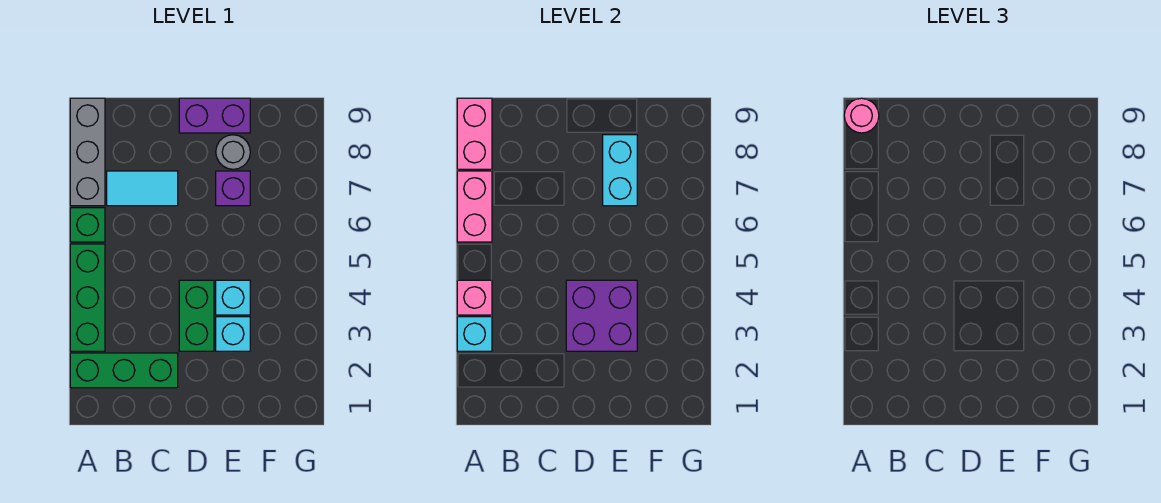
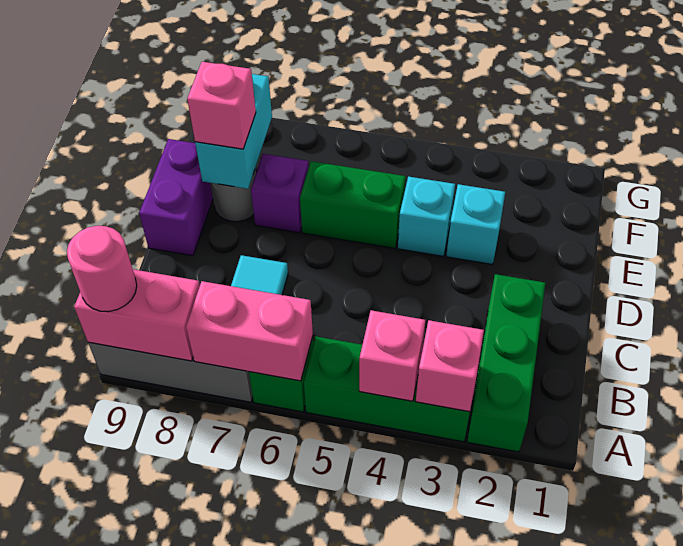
cyan 1x1 brick [457,317,492,351] -> pink 1x1 brick [416,320,484,412]
green 1x2 brick [179,280,214,351] -> green 1x2 brick moved to [300,161,406,248]
purple 2x2 brick [566,280,637,351] -> none
cyan 1x2 brick [603,135,637,206] -> cyan 1x2 brick turned to [195,74,272,189]
none -> pink 1x1 brick [187,62,256,149]

